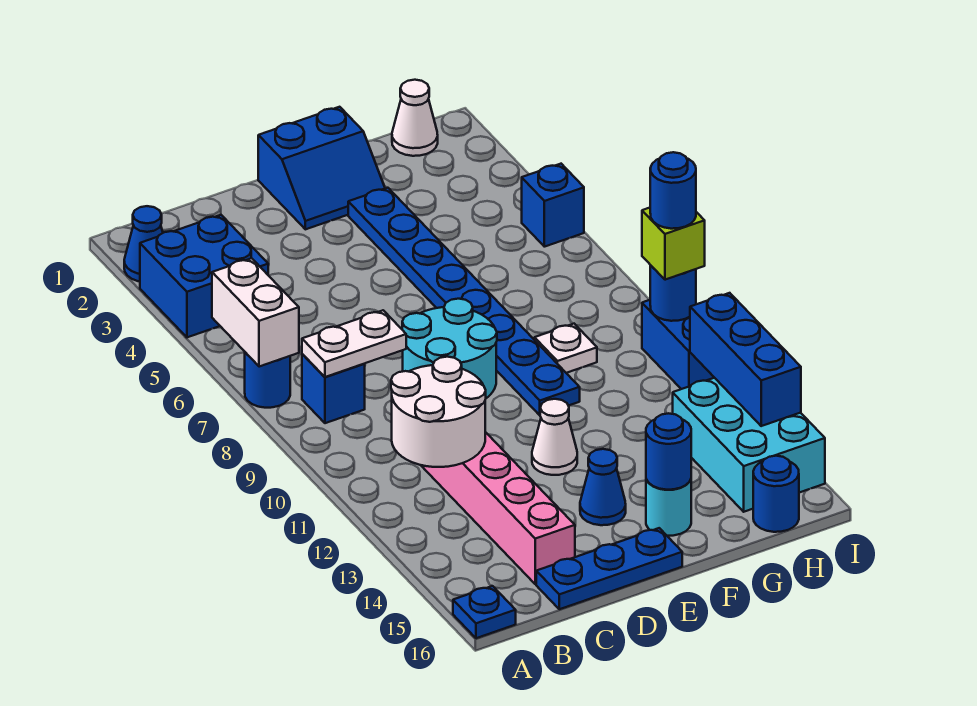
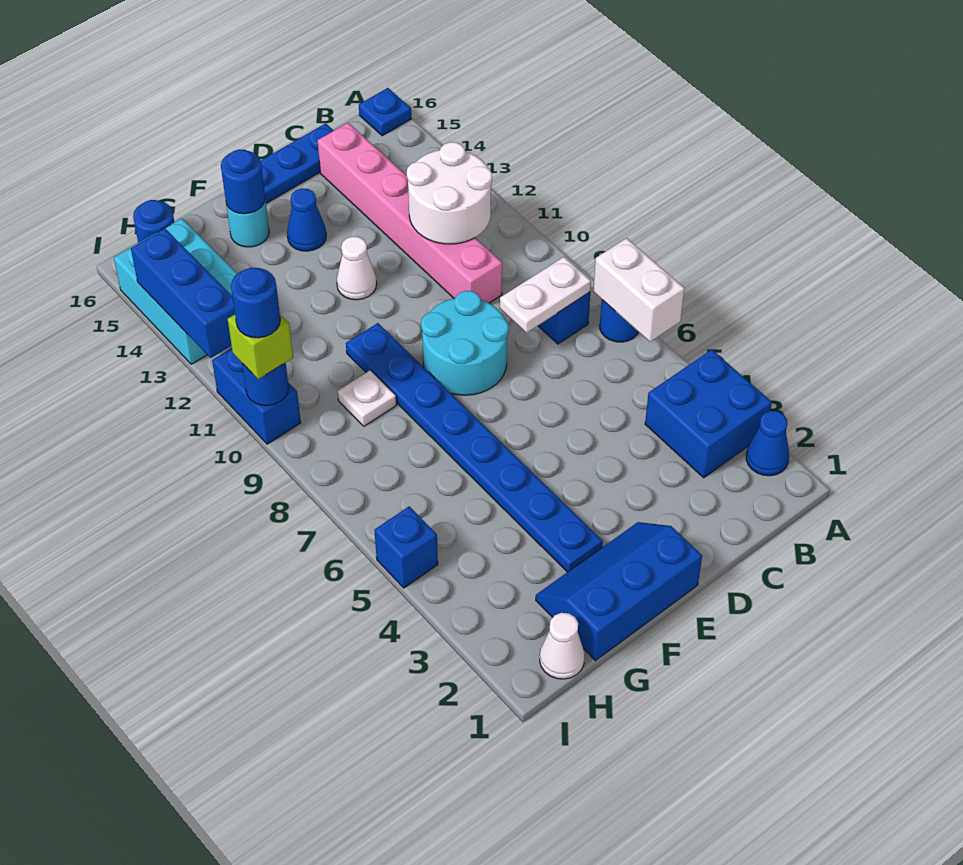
blue 2x2 slope [258,107,385,229] -> blue 2x3 slope [536,522,702,661]

